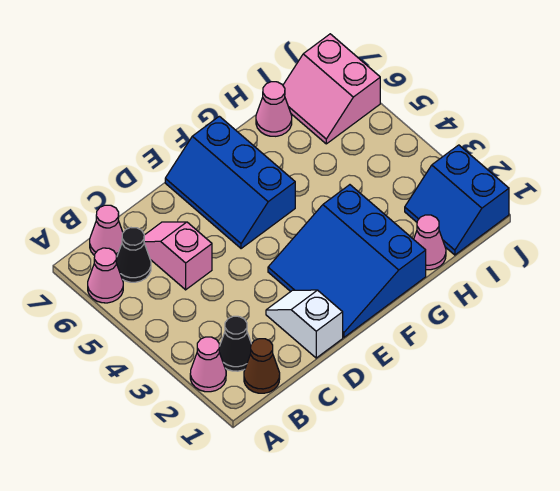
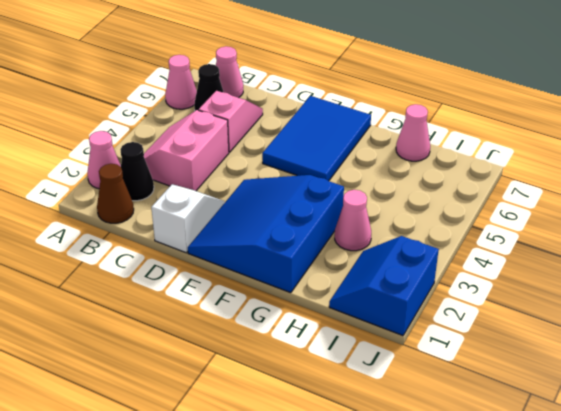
blue 2x3 slope [165,116,295,249] -> blue 2x3 tile [262,96,371,181]
pink 1x1 cone [414,215,446,270] -> pink 1x1 cone moved to [335,190,371,251]
pink 2x2 slope [283,34,380,144] -> pink 2x2 slope moved to [144,110,229,191]

